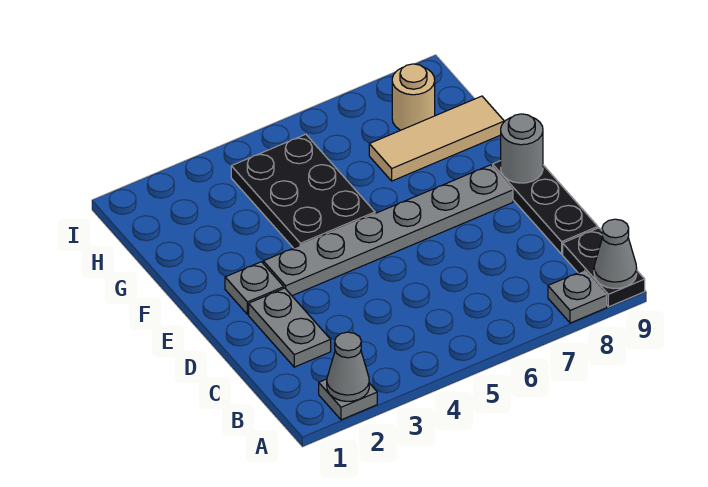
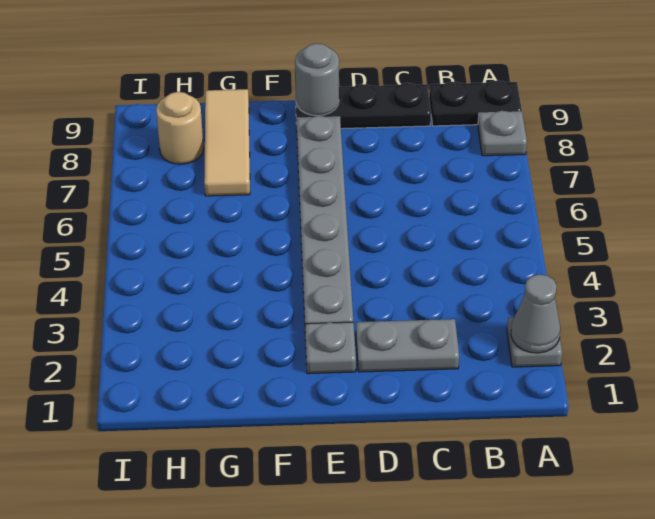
grey 1x1 cone [594,219,637,289] -> none
black 2x3 plate [231,134,375,248] -> none

